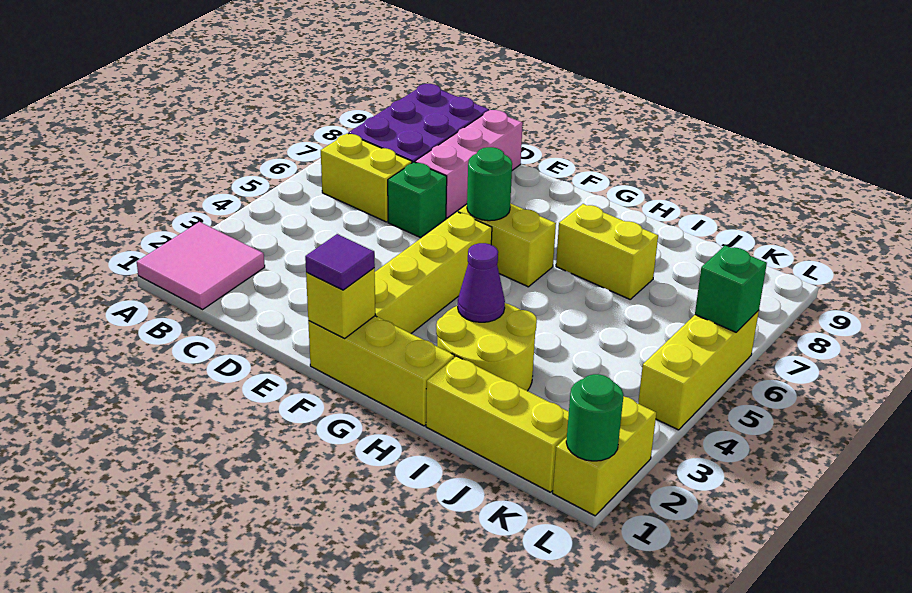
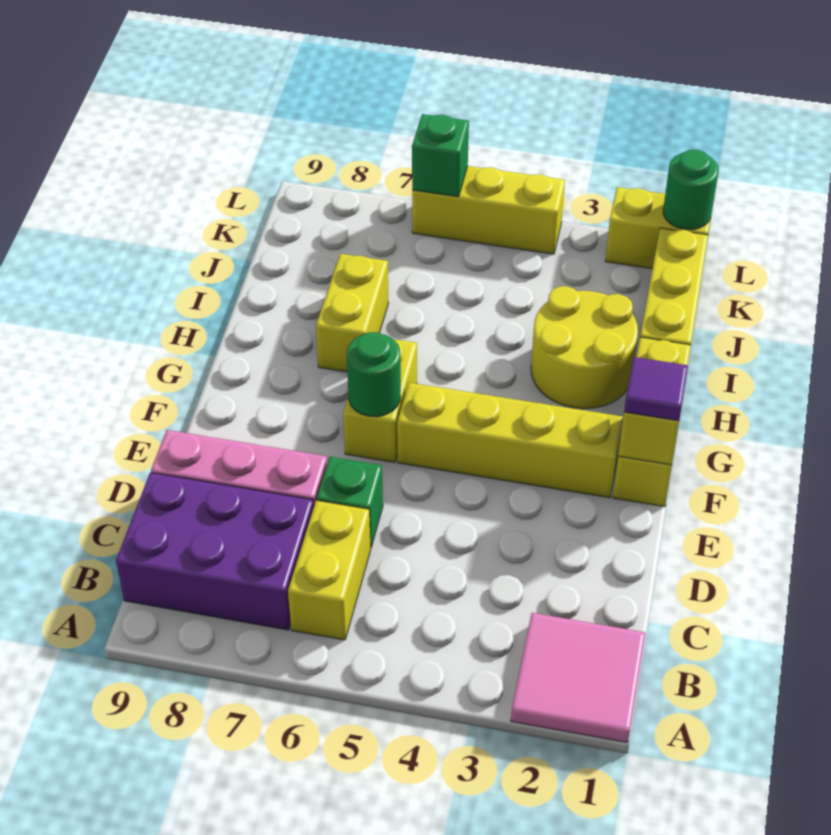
purple 1x1 cone [458,243,505,322] -> none

